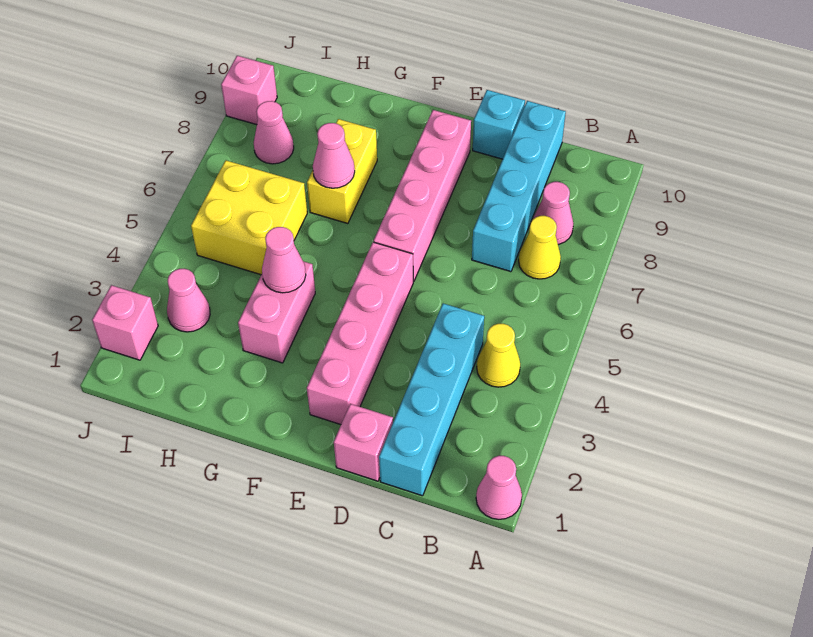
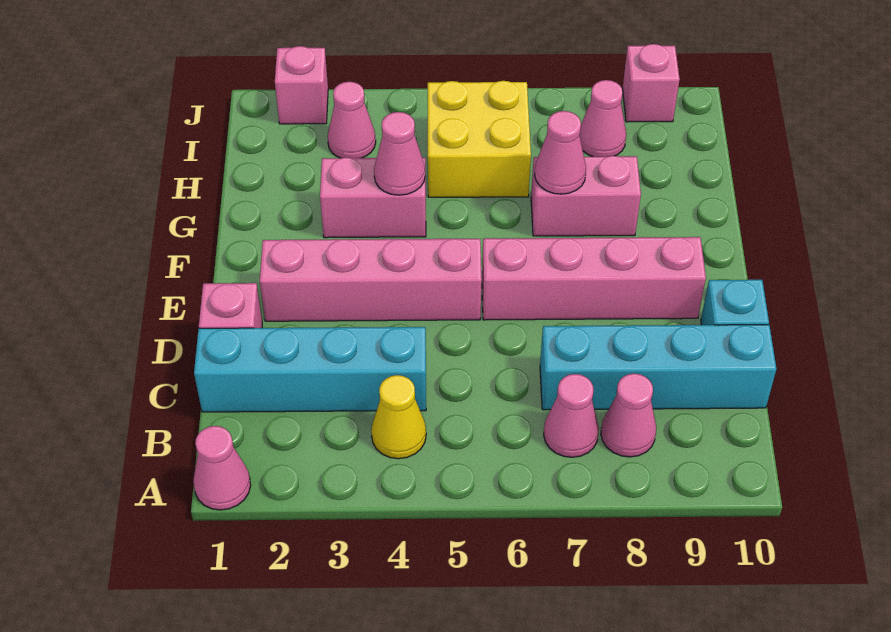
yellow 1x1 cone [519,216,561,279] -> pink 1x1 cone [544,374,599,457]
yellow 1x2 brick [307,119,377,224] -> pink 1x2 brick [531,156,641,236]

